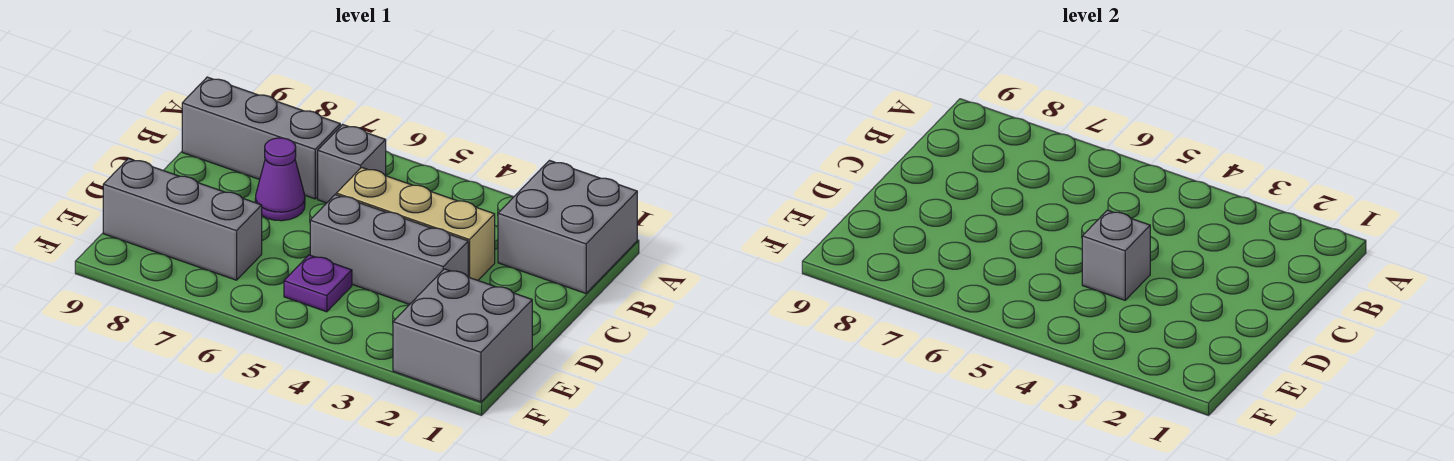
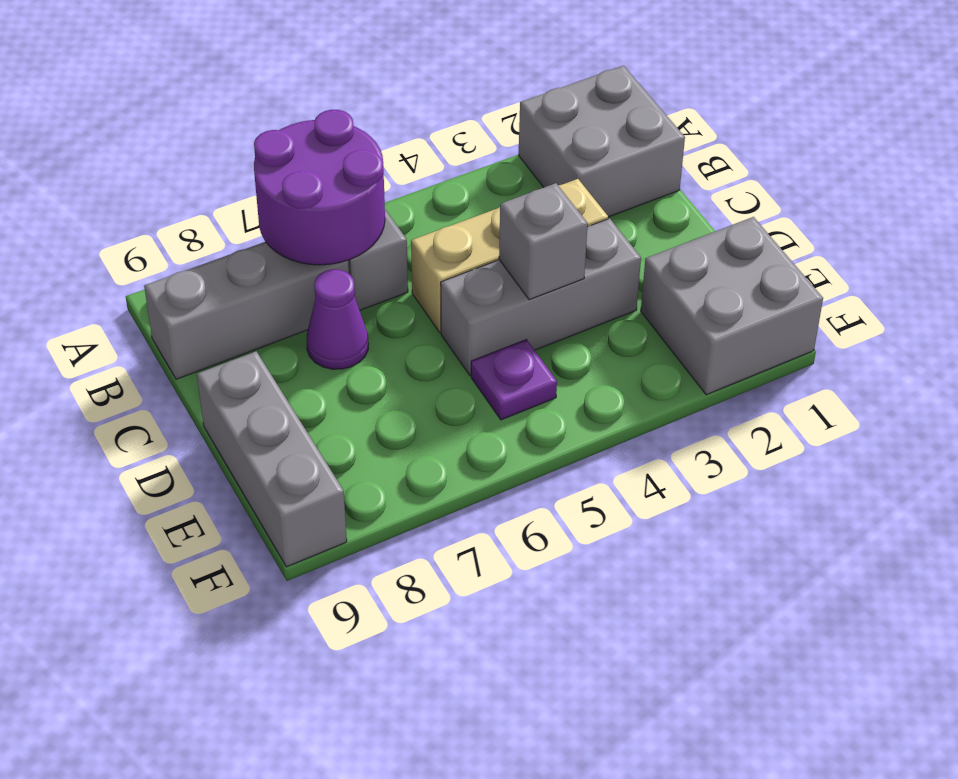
none -> purple 2x2 round brick [254,110,385,265]
grey 1x3 brick [103,159,262,280] -> grey 1x3 brick turned to [197,351,347,567]

